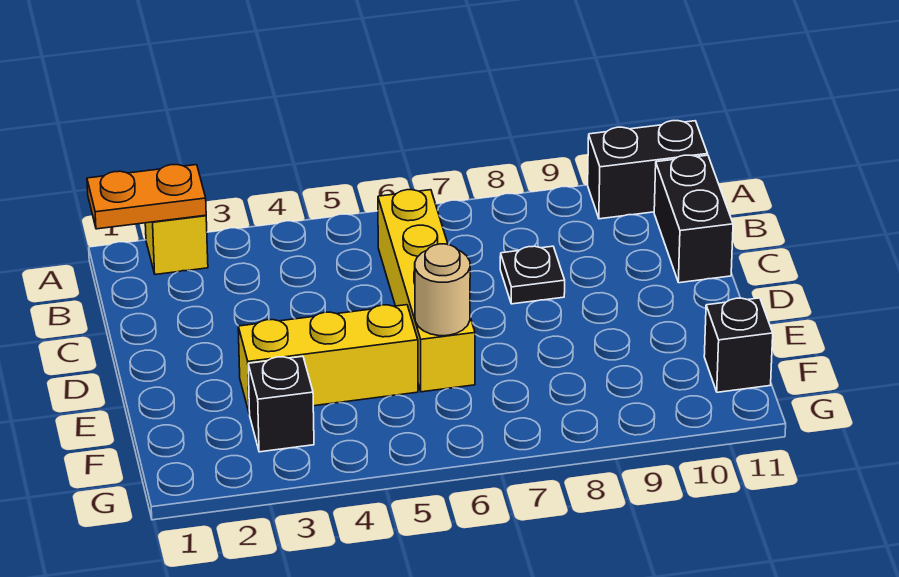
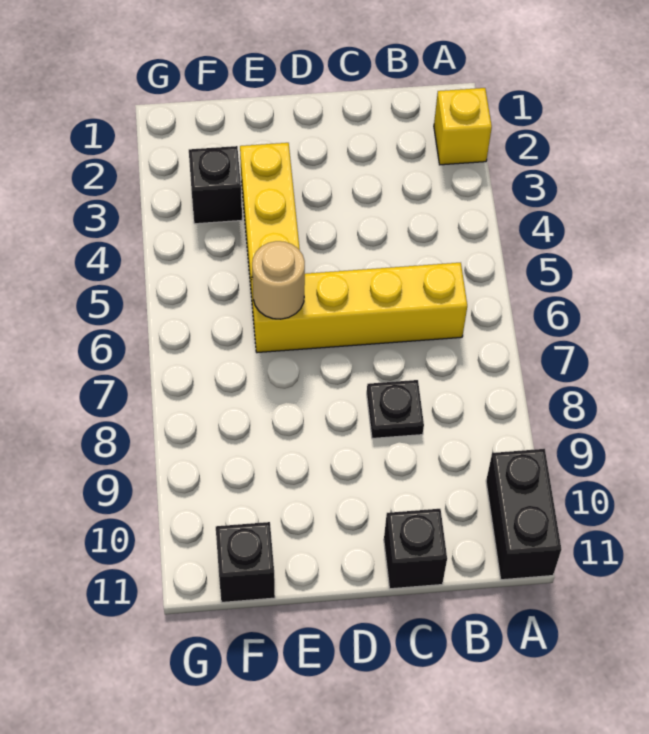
orange 1x2 plate [87,165,206,229] -> none
black 1x2 brick [654,155,733,283] -> black 1x1 brick [384,509,447,589]

